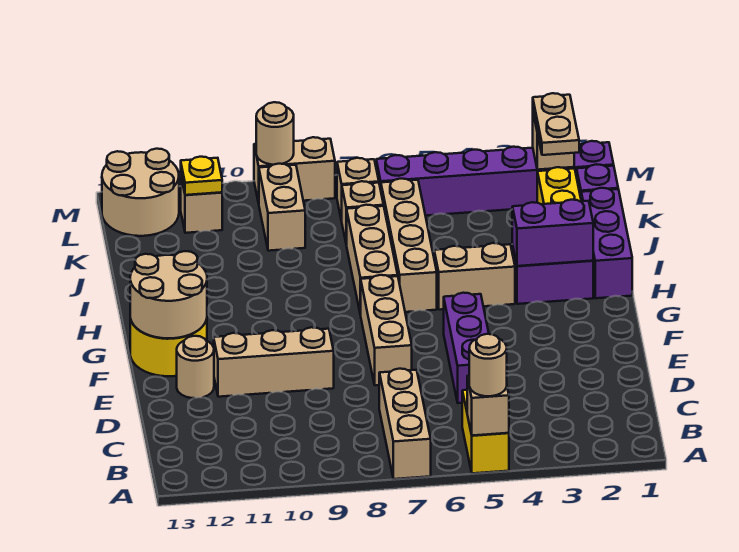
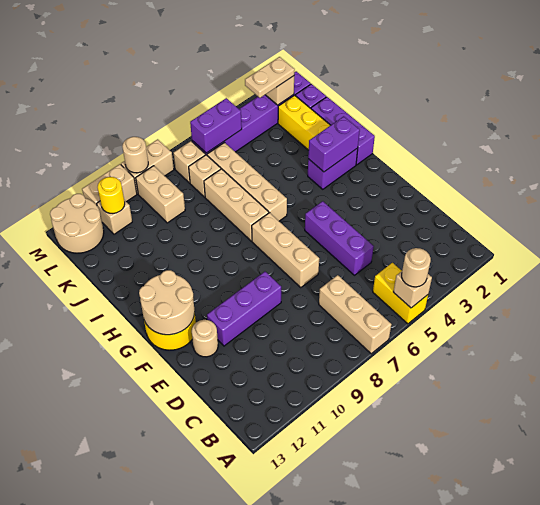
tan 1x3 brick [214,327,334,397] -> purple 1x3 brick [207,272,281,346]
tan 1x2 brick [434,243,515,310] -> tan 1x2 brick moved to [82,164,137,205]
tan 1x2 plate [533,93,579,155] -> tan 1x2 plate turned to [245,57,295,98]
none -> purple 1x2 brick [190,98,242,153]
yellow 1x1 plate [181,157,222,195] -> yellow 1x1 round brick [98,177,125,213]

